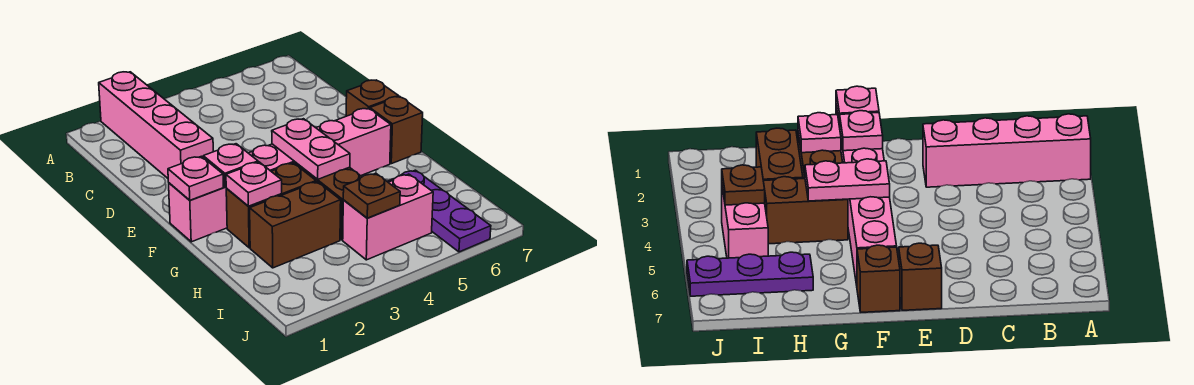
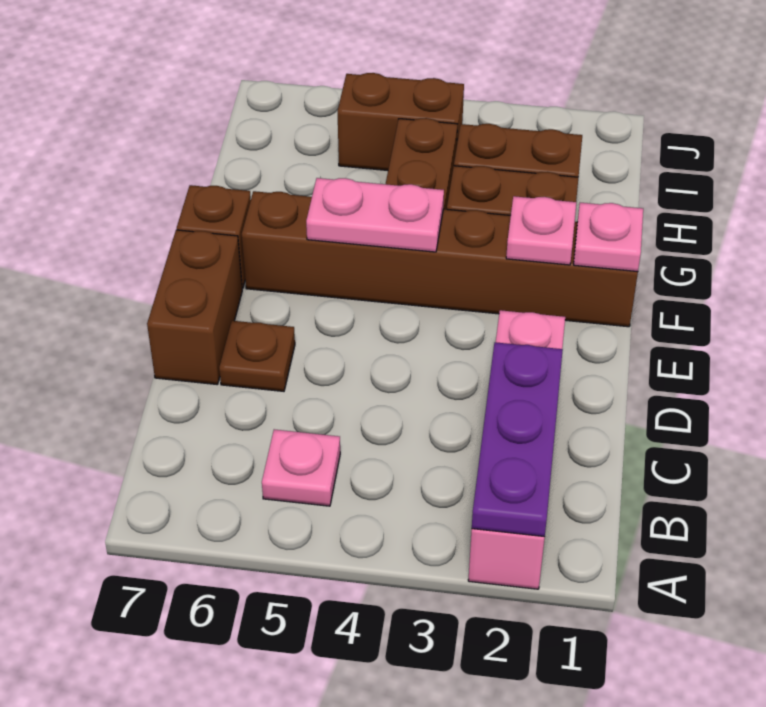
brown 1x1 brick [346,80,399,116] -> brown 1x2 brick [147,230,242,385]
pink 1x6 brick [169,108,391,242] -> brown 1x6 brick [242,191,638,327]
pink 1x2 plate [272,119,350,179] -> pink 1x2 plate turned to [306,178,444,252]
pink 1x1 plate [226,162,282,206] -> pink 1x1 plate moved to [262,429,340,506]
purple 1x3 plate [387,170,491,252] -> purple 1x3 plate moved to [472,342,563,537]
pink 1x2 brick [343,174,433,260] -> brown 1x2 brick [338,73,464,170]
brown 1x1 plate [343,173,400,218] -> brown 1x1 plate moved to [219,321,295,391]

